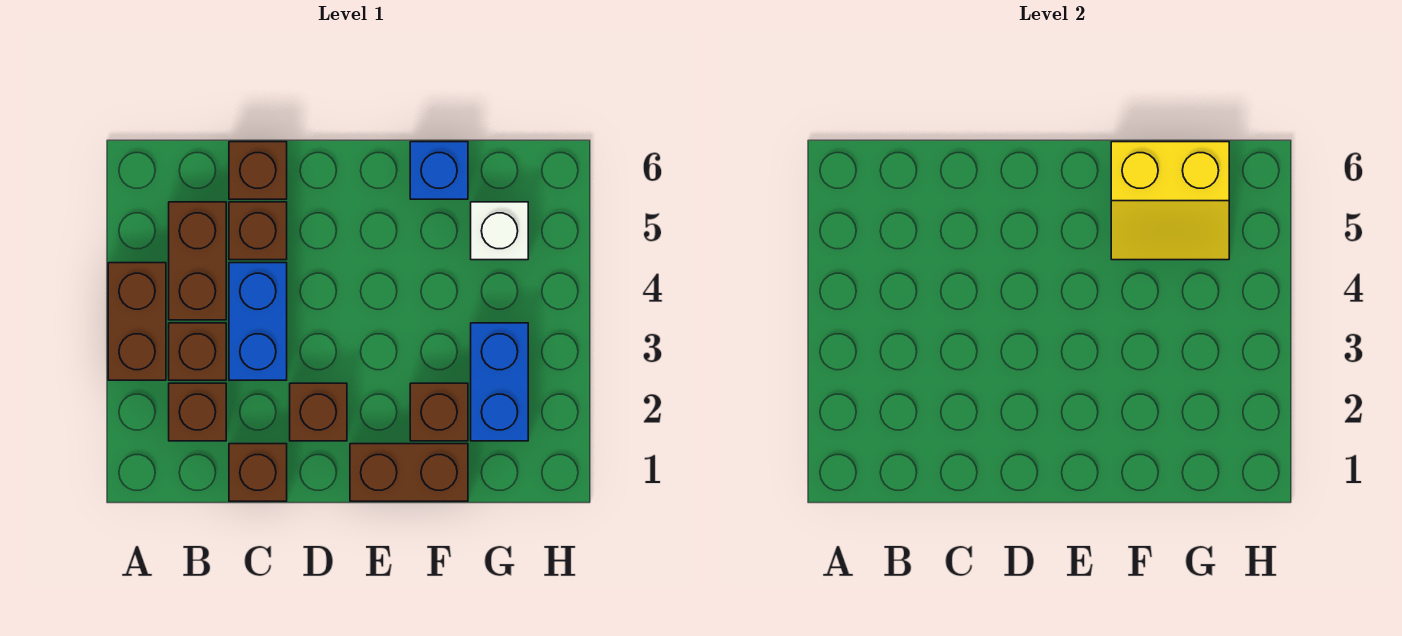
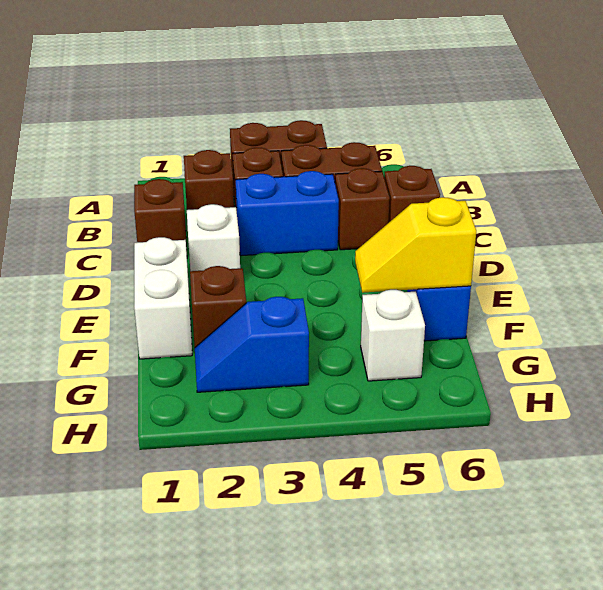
brown 1x1 brick [290,383,347,441] -> white 1x1 brick [187,204,240,271]
brown 1x2 brick [350,444,468,501] -> white 1x2 brick [134,237,192,359]
yellow 2x2 slope [1111,142,1229,260] -> yellow 1x2 slope [355,197,476,293]
blue 1x2 brick [471,323,528,441] -> blue 1x2 slope [195,297,309,392]

